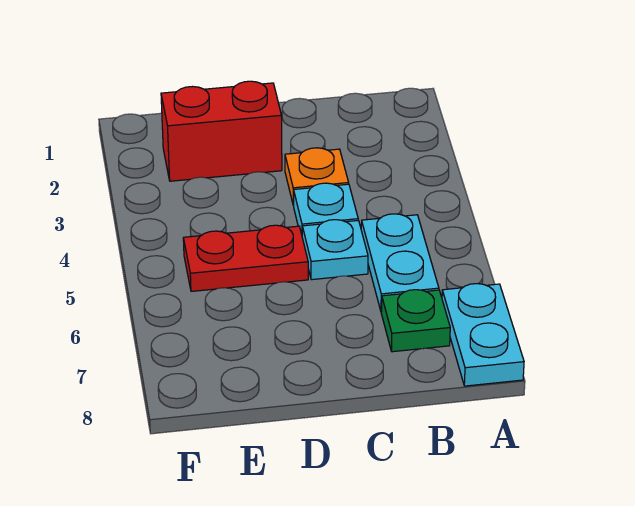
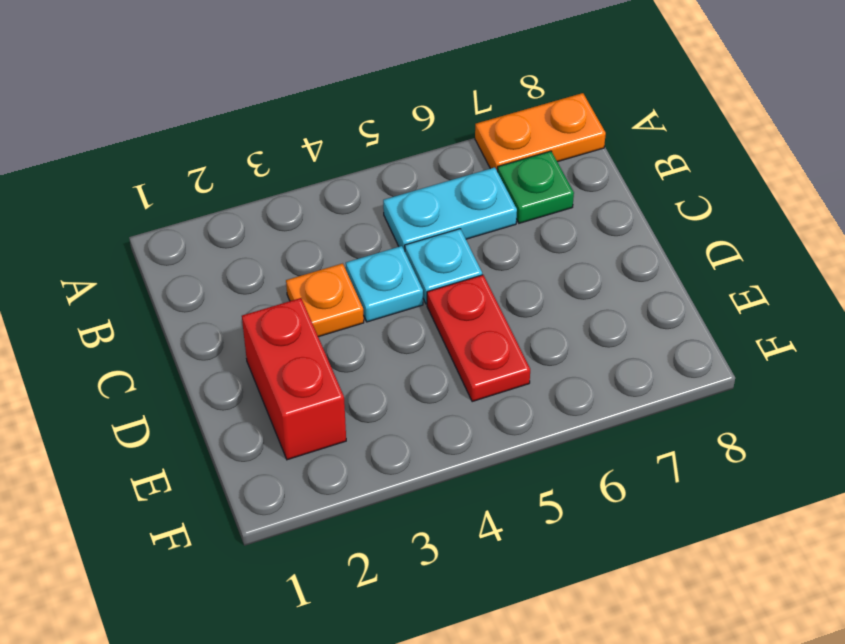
cyan 1x2 plate [442,284,524,386] -> orange 1x2 plate [475,93,606,172]

